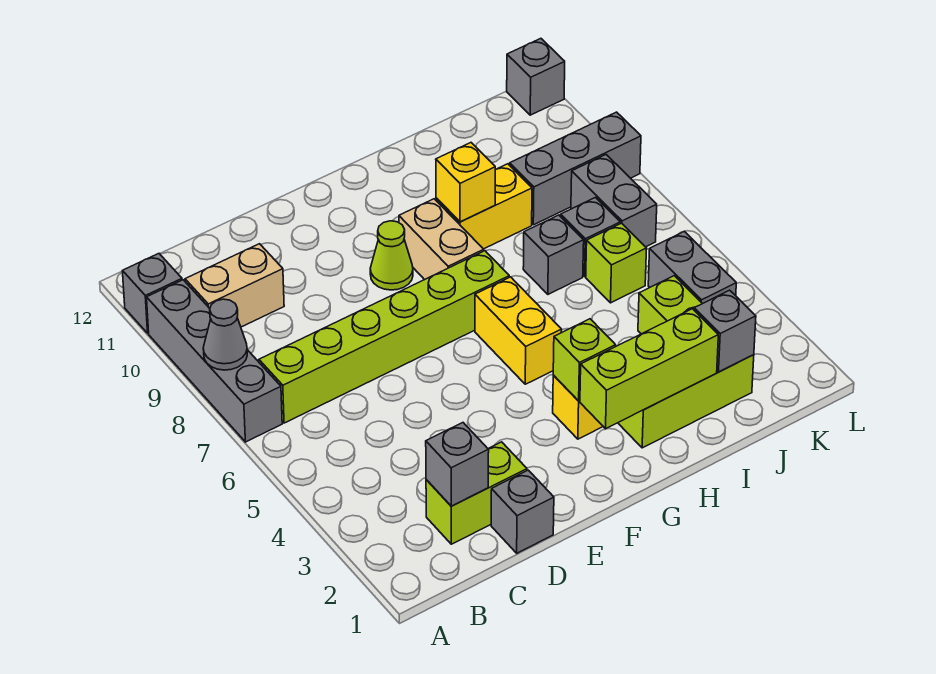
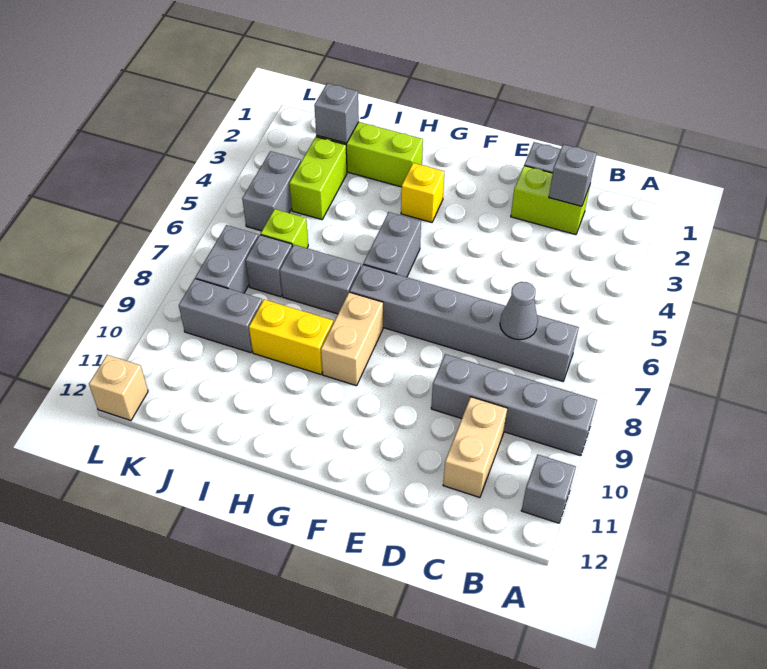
grey 1x4 brick [147,280,282,442] -> grey 1x4 brick turned to [431,354,597,456]
grey 1x1 cone [203,299,247,370] -> grey 1x1 cone moved to [500,282,538,340]
lime 1x6 brick [259,251,509,423] -> grey 1x6 brick [350,265,579,381]
tan 1x2 brick [185,244,284,327] -> tan 1x2 brick turned to [443,397,507,498]
lime 1x1 cone [370,221,413,290] -> none
lime 1x3 brick [580,309,718,429] -> none
lime 1x1 brick [553,319,616,401] -> none
yellow 1x2 brick [475,277,562,384] -> grey 1x2 brick [363,212,421,277]
yellow 1x1 brick [436,143,495,222] -> none
grey 1x1 brick [523,215,584,294] -> grey 1x2 brick [280,245,361,314]
grey 1x3 brick [510,112,641,225] -> grey 1x2 brick [179,279,262,353]
grey 1x1 brick [507,39,565,115] -> tan 1x1 brick [89,355,148,421]

